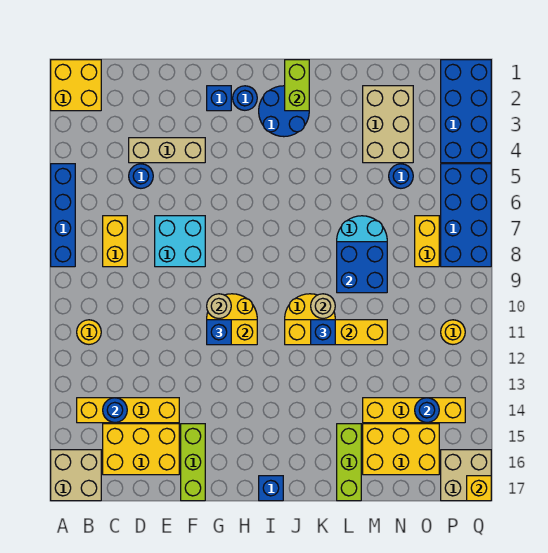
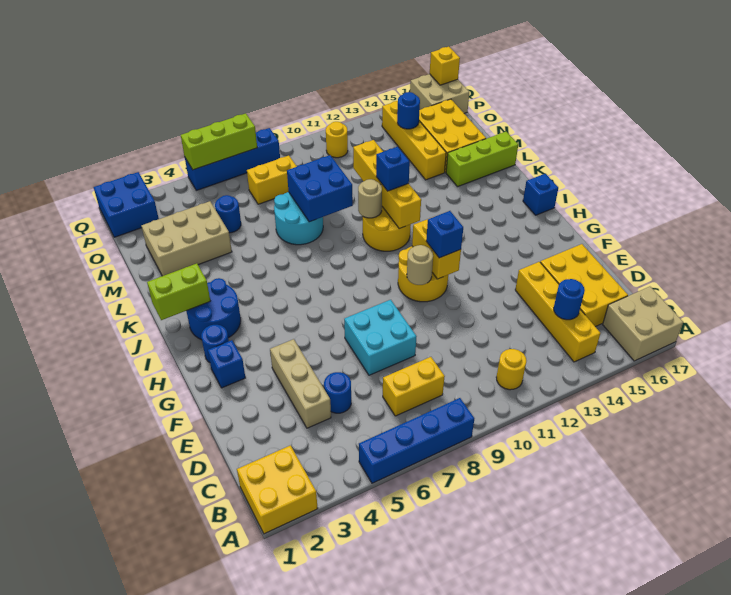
lime 1x3 brick [181,424,205,501] -> lime 1x3 brick moved to [181,113,257,170]
blue 2x4 brick [441,60,491,163] -> blue 2x2 brick [94,172,159,237]
blue 2x4 brick [441,164,491,267] -> blue 1x4 brick [185,128,280,190]

